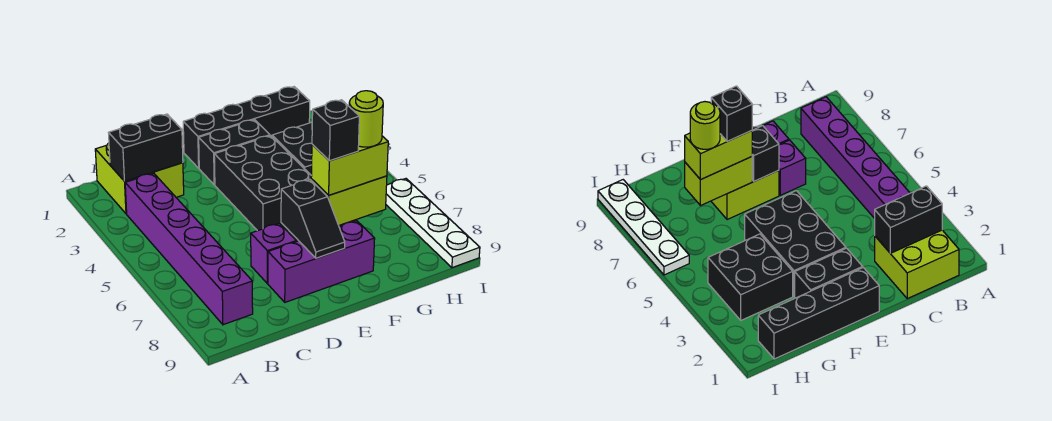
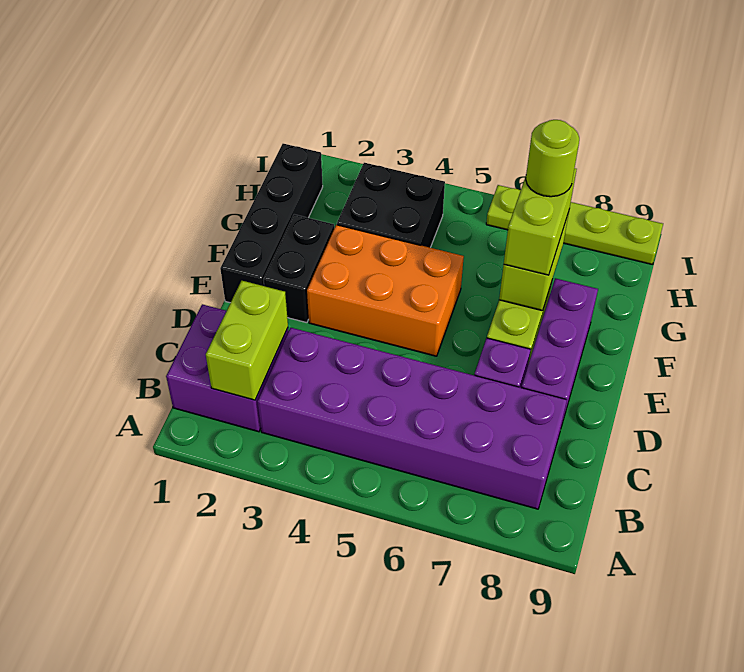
lime 2x2 brick [95,143,184,214] -> purple 2x2 brick [166,304,289,432]
black 1x2 brick [109,114,183,181] -> lime 1x2 brick [206,281,288,400]
purple 1x6 brick [125,173,253,325] -> purple 2x6 brick [258,328,567,509]
black 2x3 brick [214,136,312,231] -> orange 2x3 brick [307,225,464,356]
black 1x2 slope [281,179,345,258] -> none
black 1x1 brick [312,100,359,161] -> none
white 1x4 plate [386,179,480,268] -> lime 1x4 plate [486,185,663,265]

